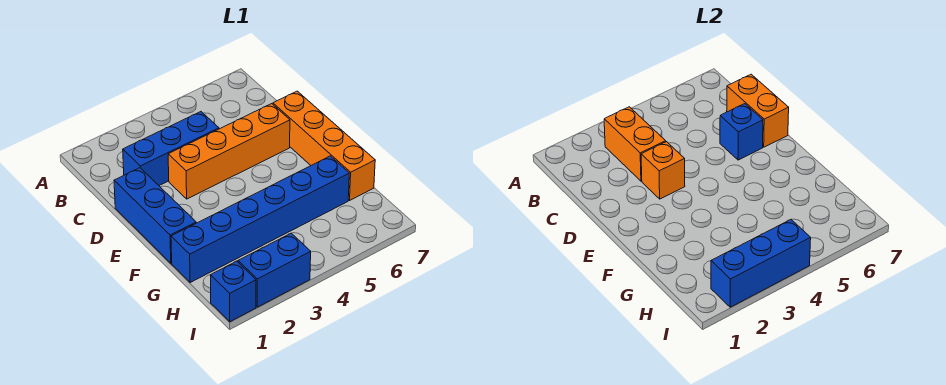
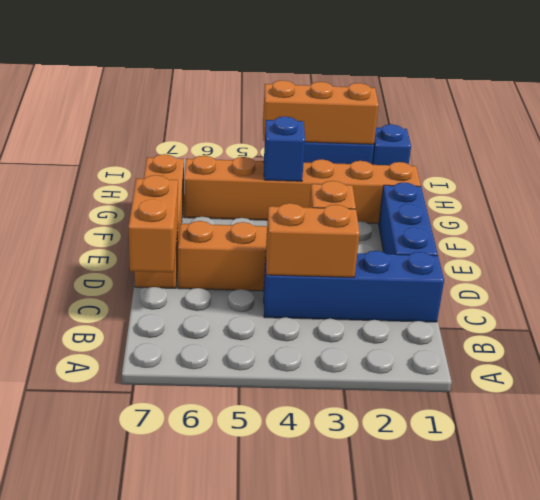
orange 1x2 brick [604,107,666,181] -> orange 1x2 brick turned to [266,203,360,277]
blue 1x3 brick [123,112,219,185] -> blue 1x4 brick [264,251,444,322]
blue 1x1 brick [720,104,763,160] -> blue 1x1 brick moved to [264,116,305,181]
blue 1x6 brick [171,156,349,282] -> orange 1x6 brick [184,156,421,224]
blue 1x3 brick [711,220,811,307] -> orange 1x3 brick [263,80,379,144]

